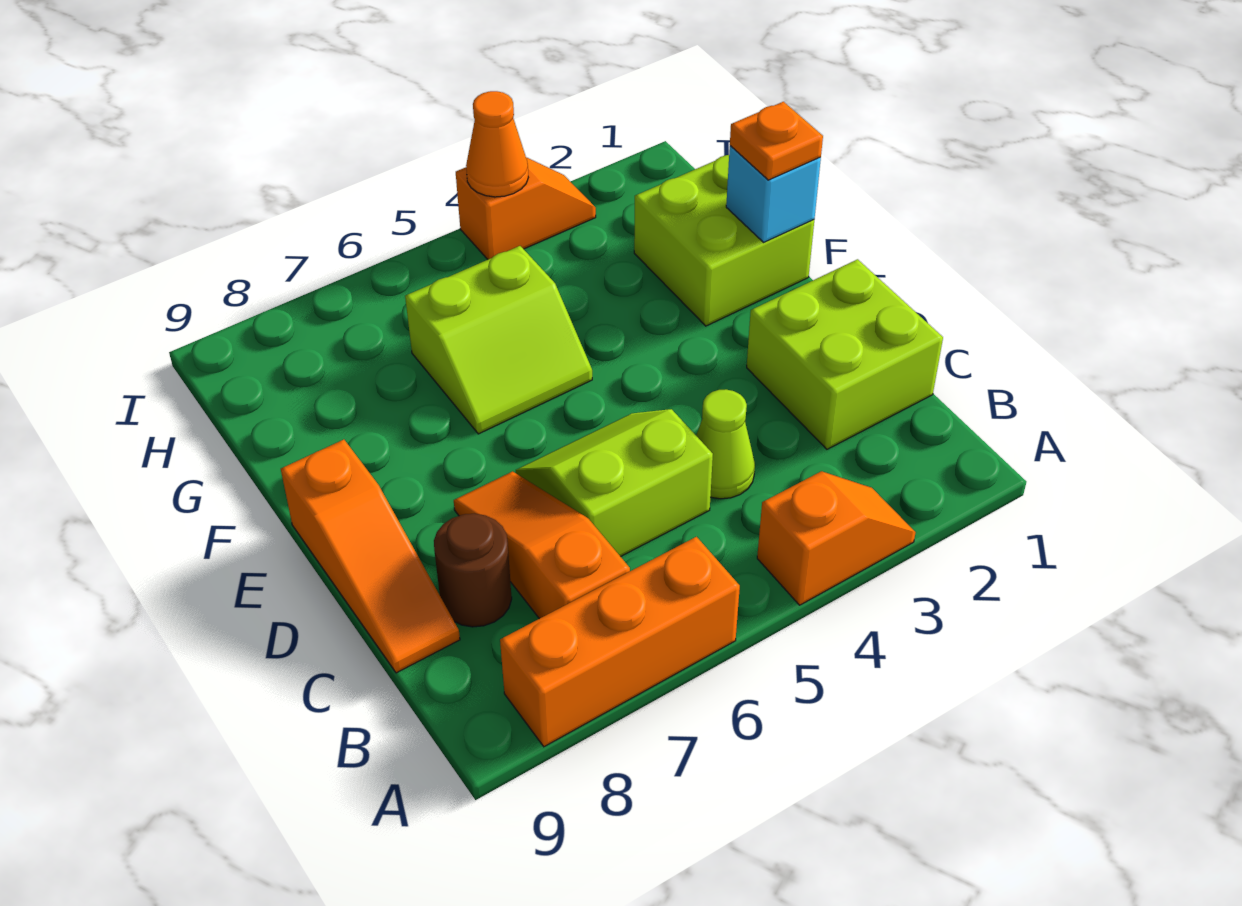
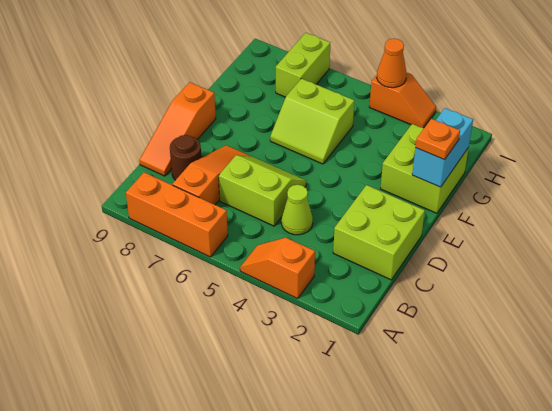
orange 1x2 slope [757,471,916,605] -> orange 1x2 slope turned to [240,238,315,299]
cyan 1x1 brick [726,146,821,242] -> cyan 1x2 brick [412,108,473,187]
none -> lime 1x2 brick [276,33,330,97]

